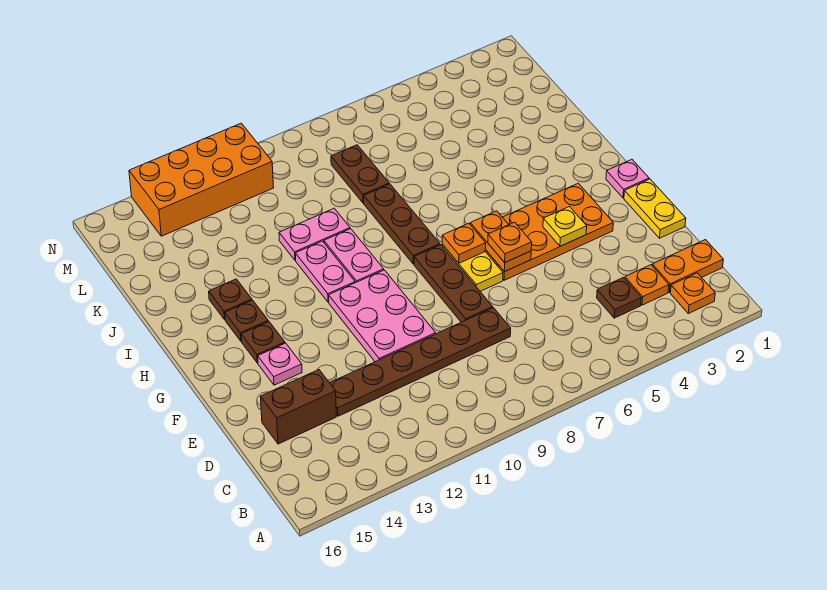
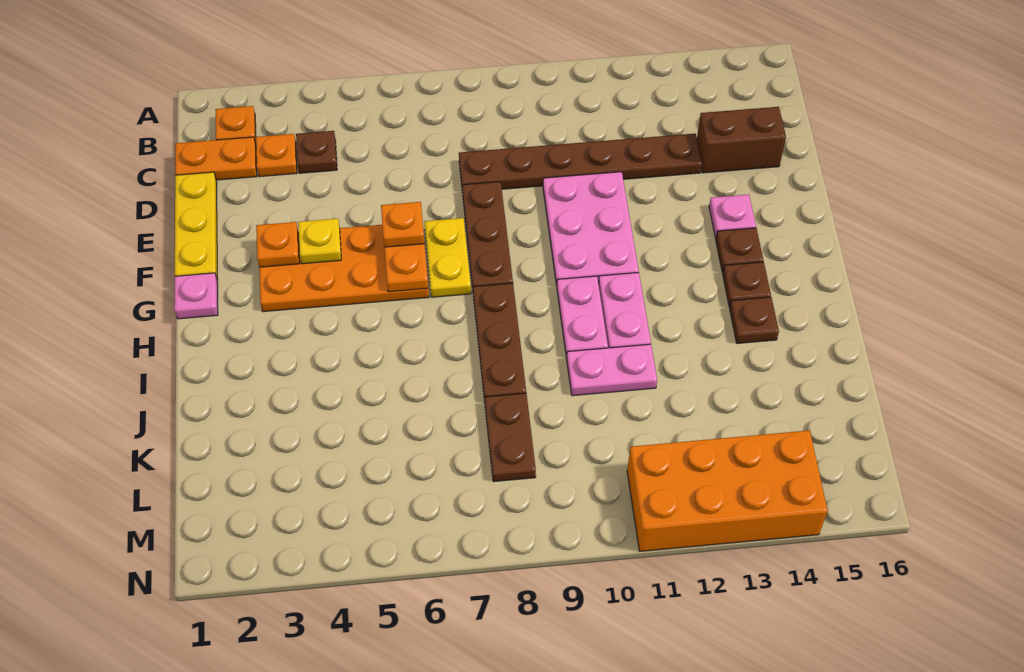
yellow 1x2 plate [624,179,686,238] -> yellow 1x3 plate [175,172,218,280]
orange 1x1 plate [442,223,486,263] -> orange 1x1 plate moved to [256,222,299,267]

